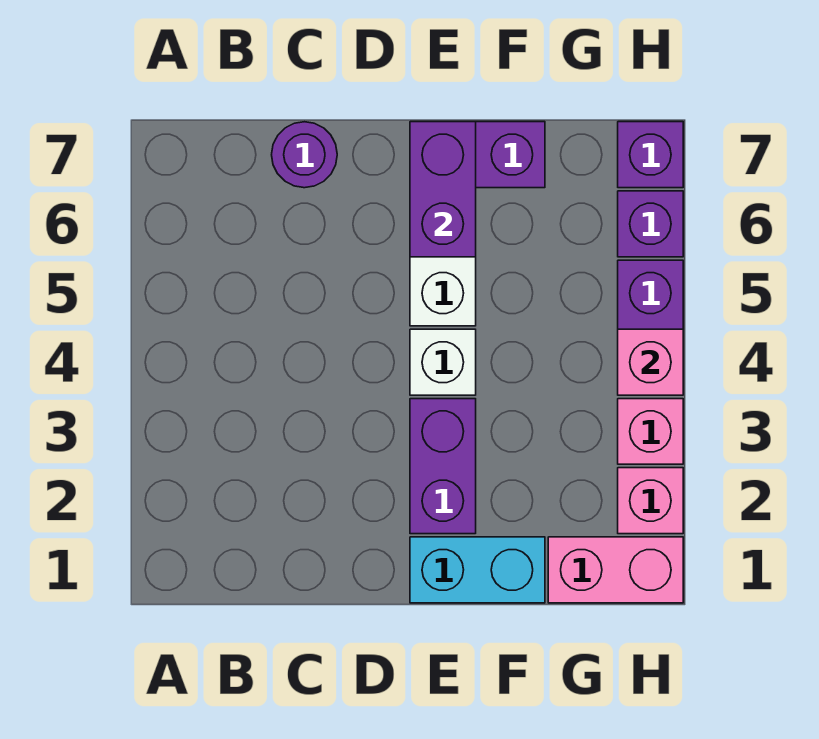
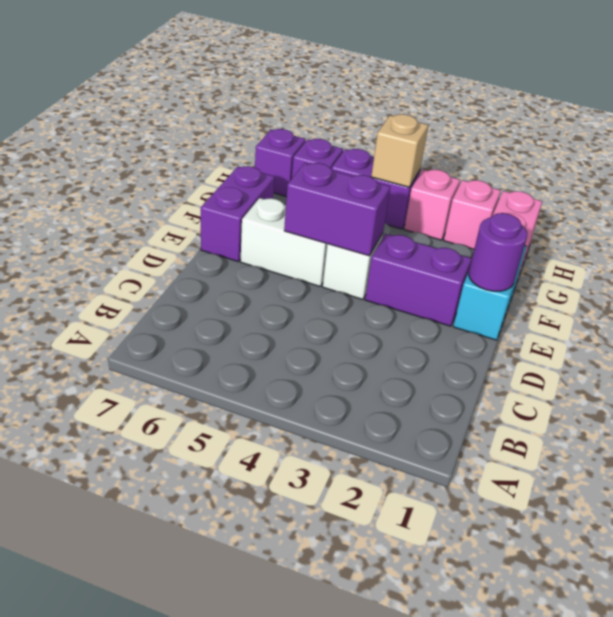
purple 1x1 round brick [272,122,337,188] -> purple 1x1 round brick moved to [469,213,527,291]
purple 1x2 brick [410,122,476,257] -> purple 1x2 brick moved to [284,163,390,256]
pink 1x1 brick [618,329,683,395] -> tan 1x1 brick [371,114,428,187]

